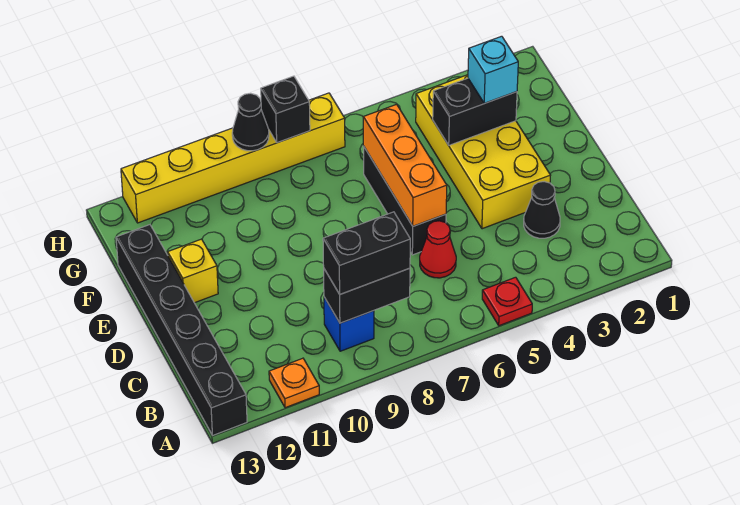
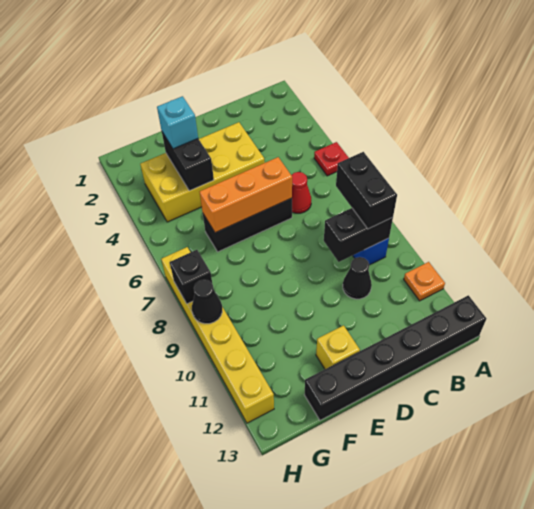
black 1x2 brick [324,268,410,323] -> black 1x2 brick turned to [324,208,393,262]
black 1x1 cone [524,182,560,238] -> black 1x1 cone moved to [343,257,372,299]

